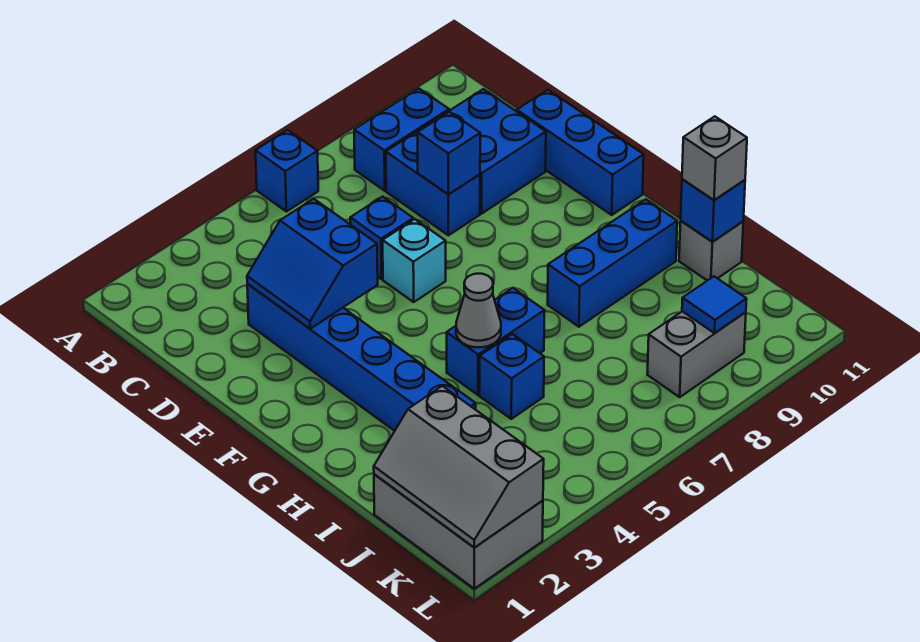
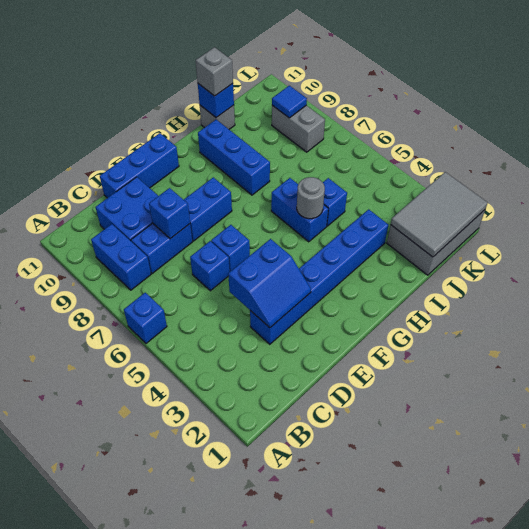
cyan 1x1 brick [383,219,446,302] -> blue 1x1 brick [211,225,250,272]
none -> blue 1x2 brick [184,177,232,241]
grey 1x1 cone [456,274,501,347] -> grey 1x1 round brick [297,177,325,219]
grey 2x3 slope [374,386,544,547] -> grey 2x3 tile [391,172,488,257]

